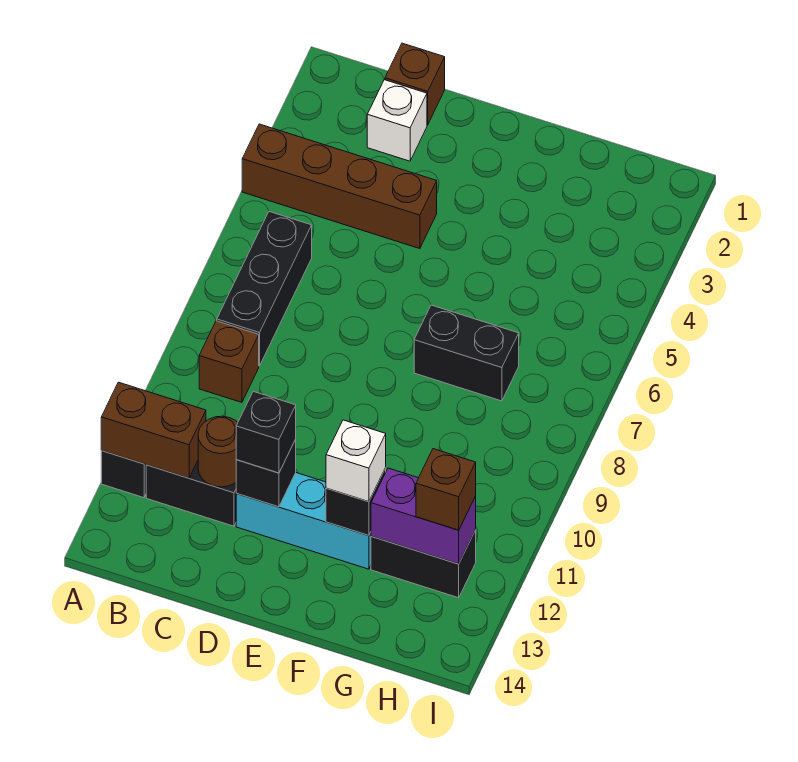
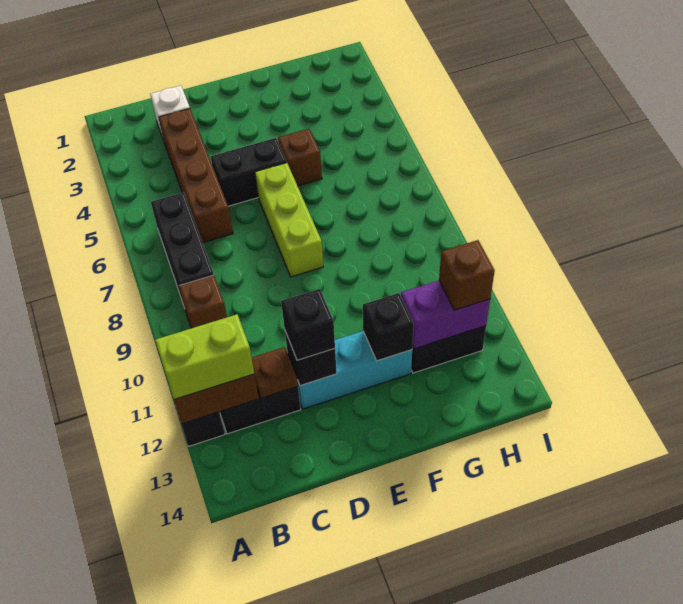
brown 1x4 brick [242,124,437,249] -> brown 1x4 brick turned to [159,109,233,243]
none -> lime 1x2 brick [155,314,254,400]
brown 1x1 brick [385,43,445,125] -> brown 1x1 brick moved to [278,129,322,186]
brown 1x1 round brick [198,416,238,487] -> brown 1x1 plate [252,347,298,398]
none -> lime 1x3 brick [255,163,323,277]
black 1x2 brick [414,305,519,401] -> black 1x2 brick moved to [211,138,287,206]
white 1x1 brick [326,420,386,502] -> none

